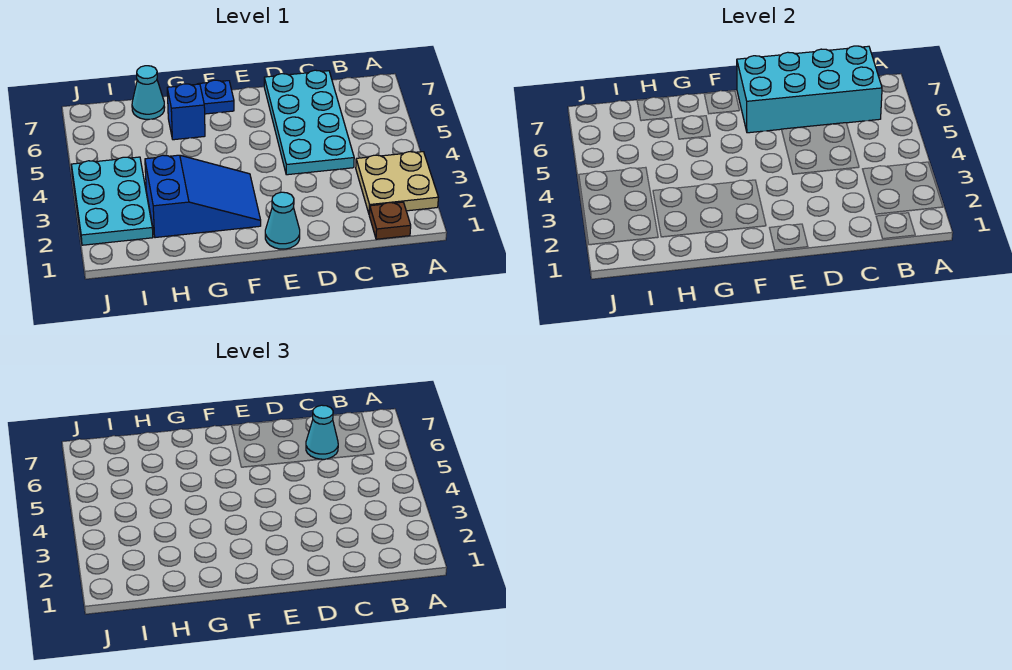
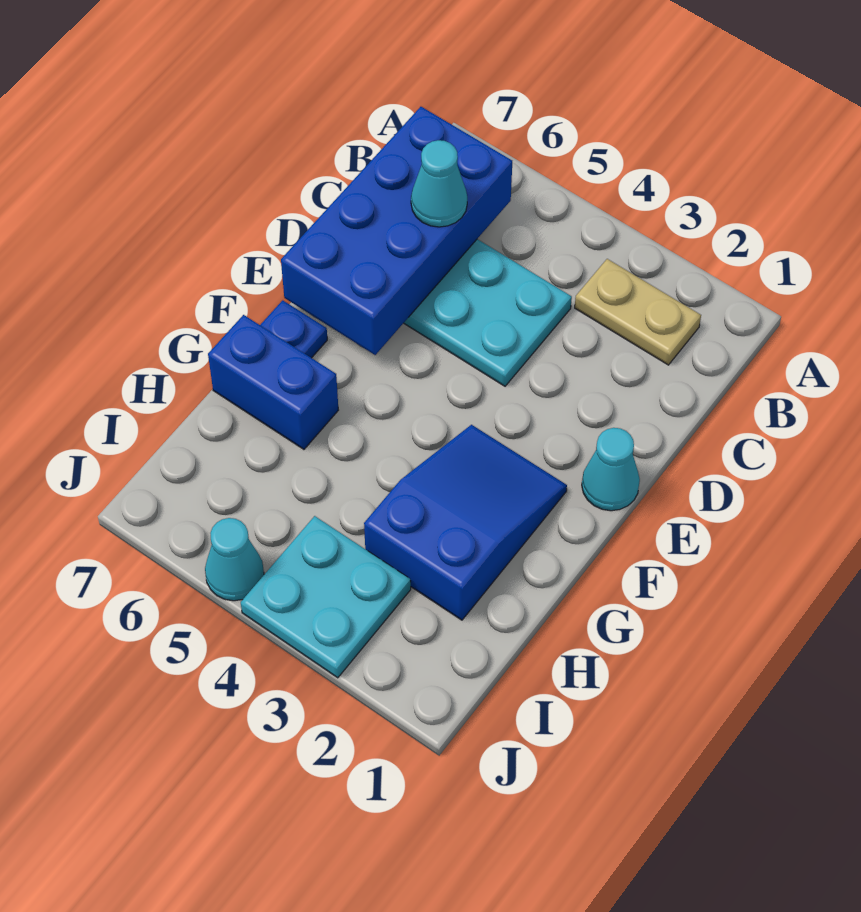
tan 2x2 plate [356,152,438,213] -> tan 1x2 plate [575,259,701,365]
brown 1x1 plate [369,202,411,239] -> none
cyan 2x4 brick [737,46,882,133] -> blue 2x4 brick [281,107,512,355]
blue 1x1 brick [167,84,205,140] -> blue 1x2 brick [208,315,338,449]
cyan 1x1 cone [132,66,165,119] -> cyan 1x1 cone moved to [205,518,264,601]
cyan 2x3 plate [71,157,153,245] -> cyan 2x2 plate [241,516,411,678]

